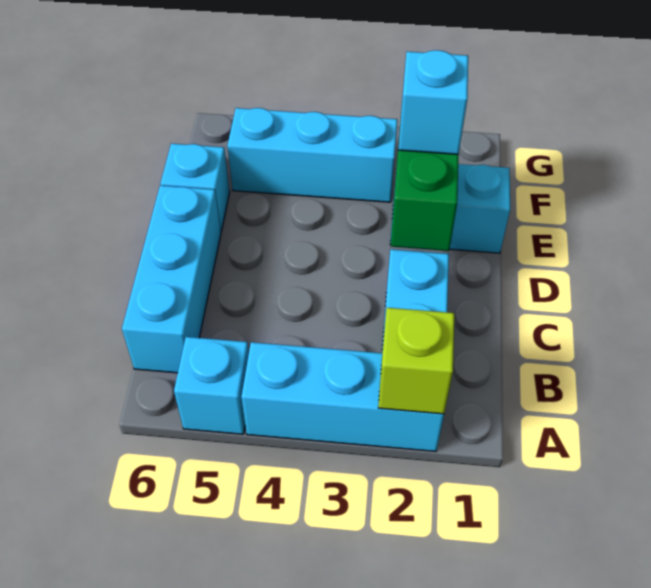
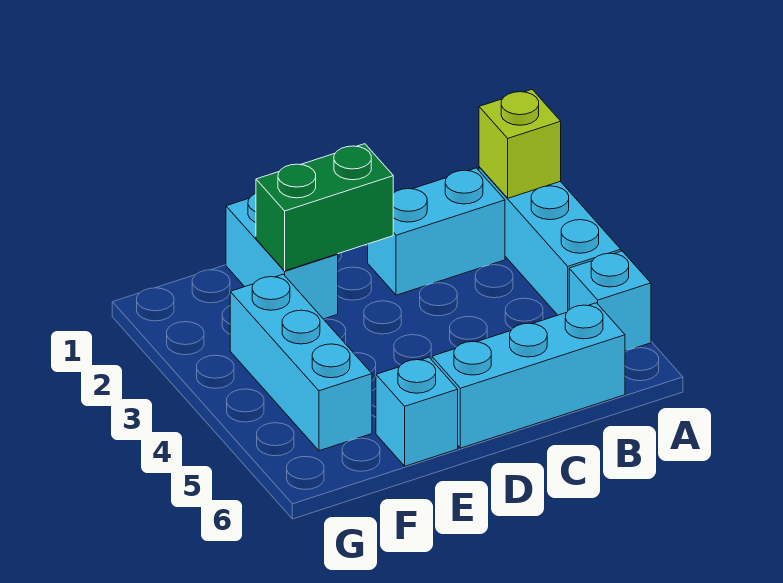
cyan 1x1 brick [398,50,468,154] -> none

